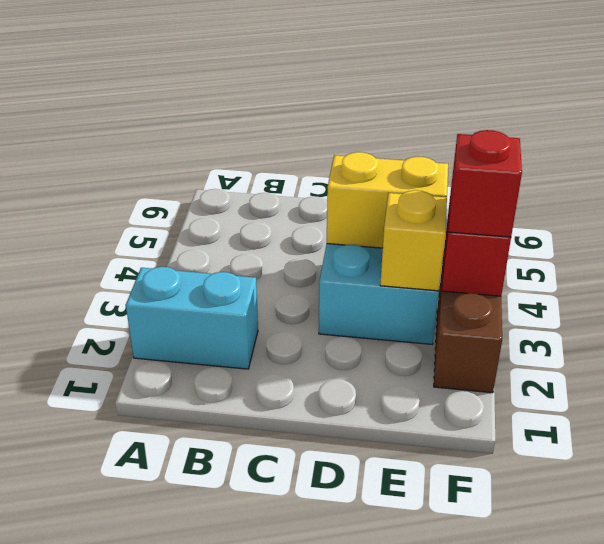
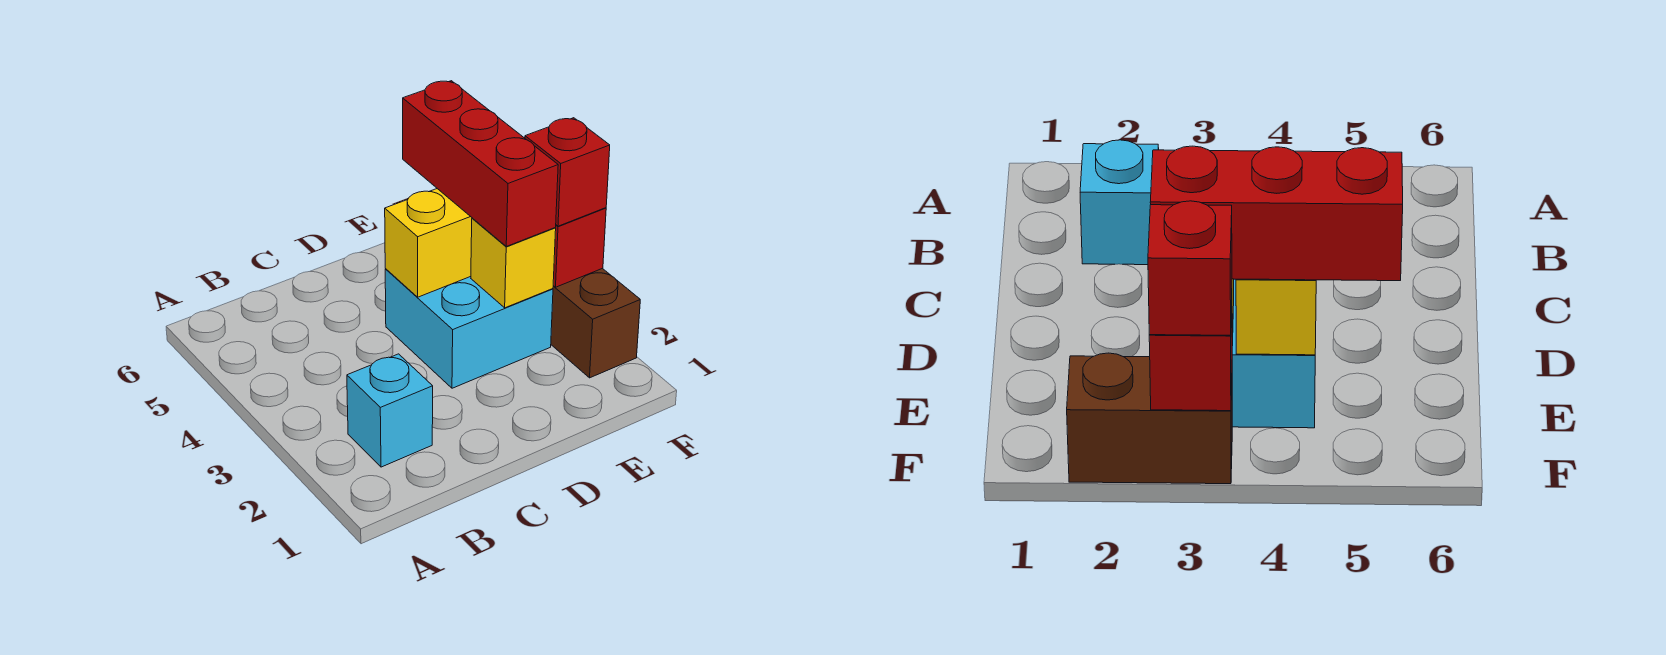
cyan 1x2 brick [126,267,258,369] -> cyan 1x1 brick [347,354,433,467]
none -> red 1x3 brick [403,81,558,246]

